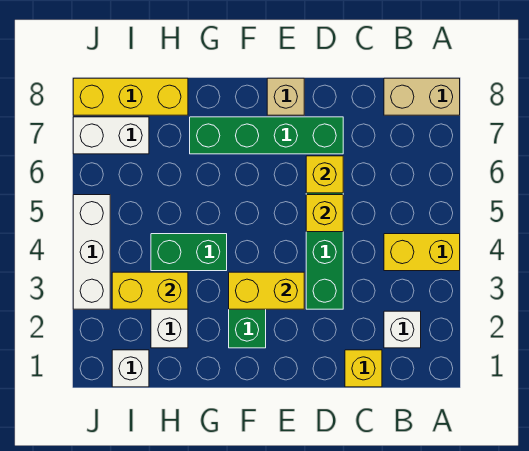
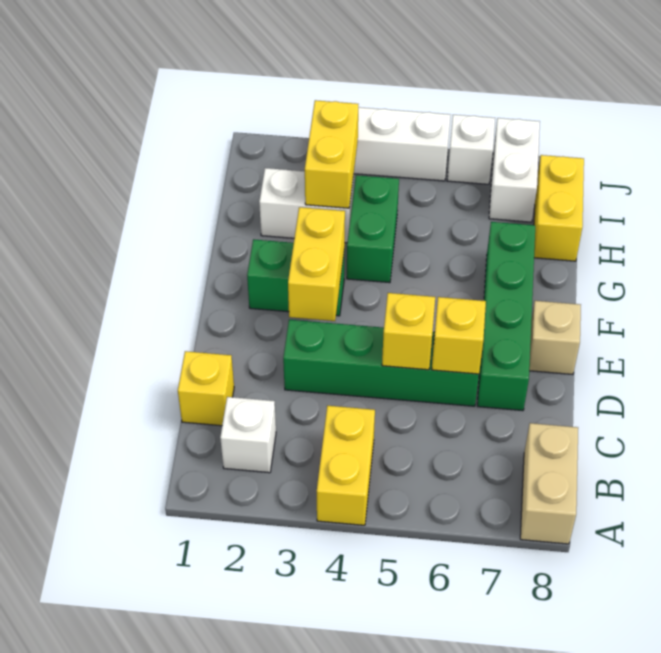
yellow 1x3 brick [73,78,188,115] -> yellow 1x2 brick [534,155,584,261]
white 1x1 brick [112,350,149,387] -> white 1x1 brick moved to [447,115,495,184]

